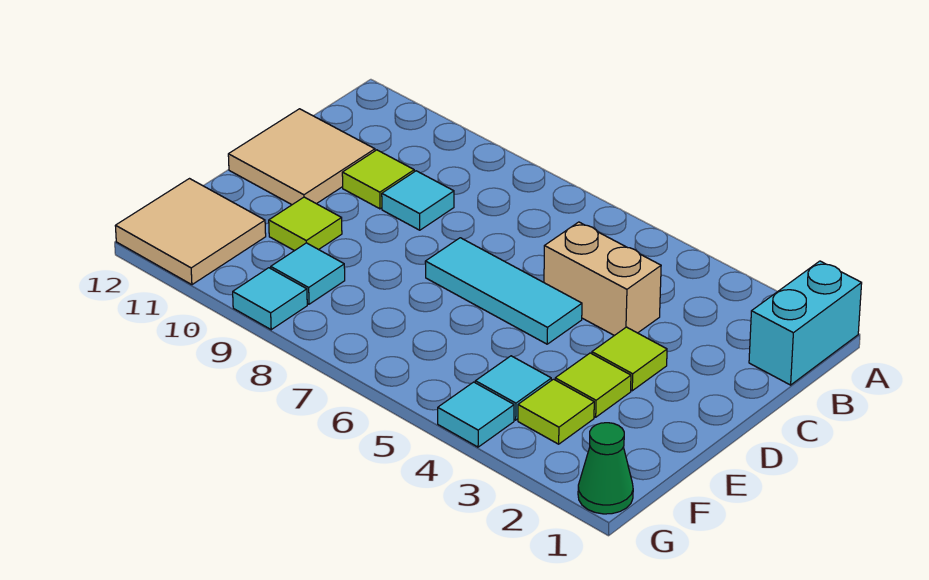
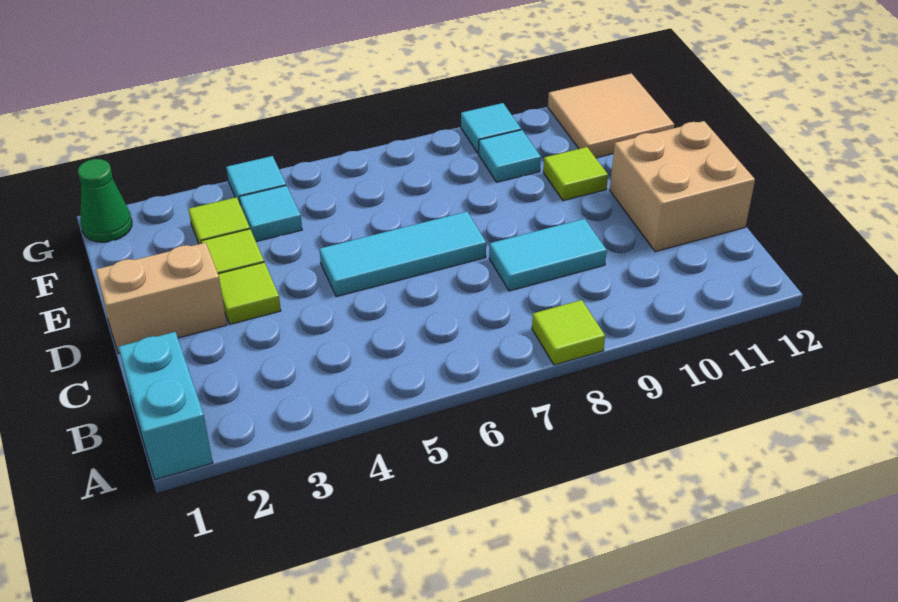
tan 1x2 brick [544,222,661,336] -> tan 1x2 brick moved to [96,243,227,354]
cyan 1x1 tile [382,171,454,230] -> cyan 1x2 tile [489,219,607,291]
lime 1x1 tile [342,150,414,209] -> lime 1x1 tile moved to [532,300,605,365]
tan 2x2 tile [228,109,375,205] -> tan 2x2 brick [610,121,755,252]

